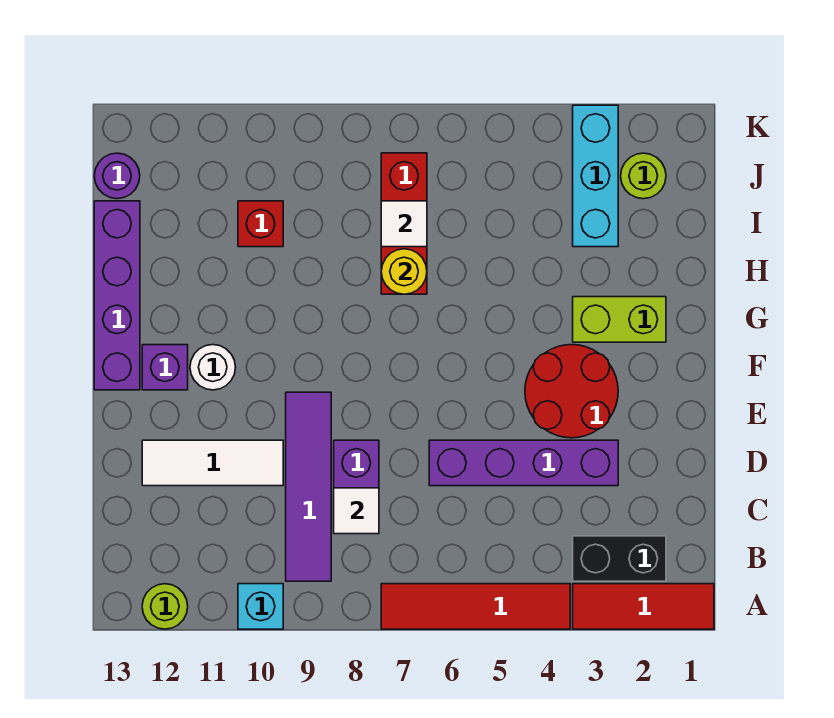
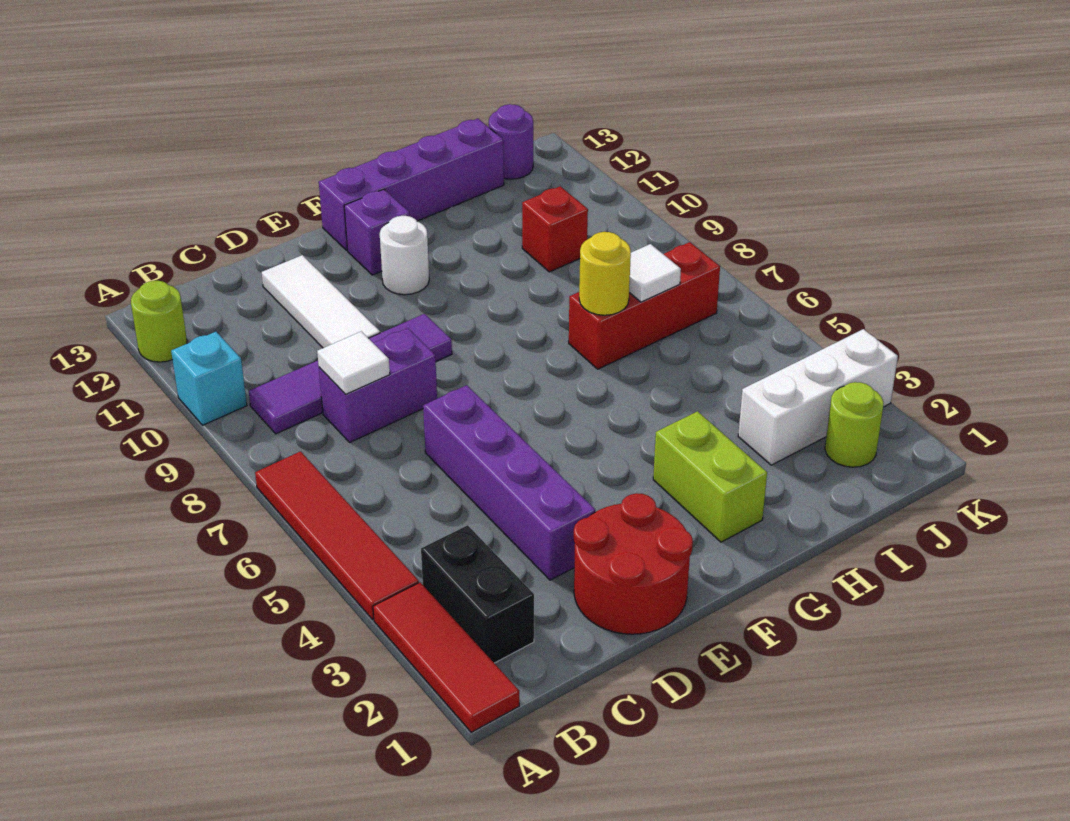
red 2x2 round brick [525,345,618,438] -> red 2x2 round brick moved to [574,493,693,634]
cyan 1x3 brick [573,105,618,247] -> white 1x3 brick [738,329,898,465]

